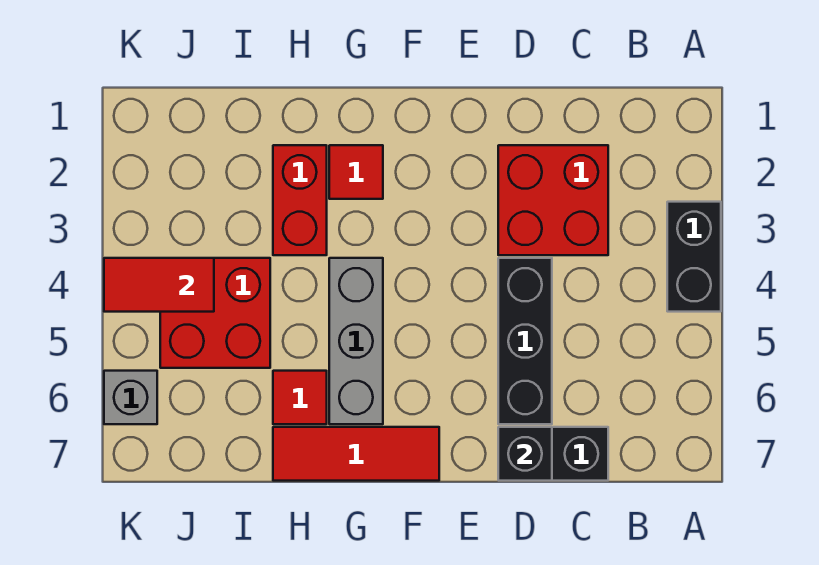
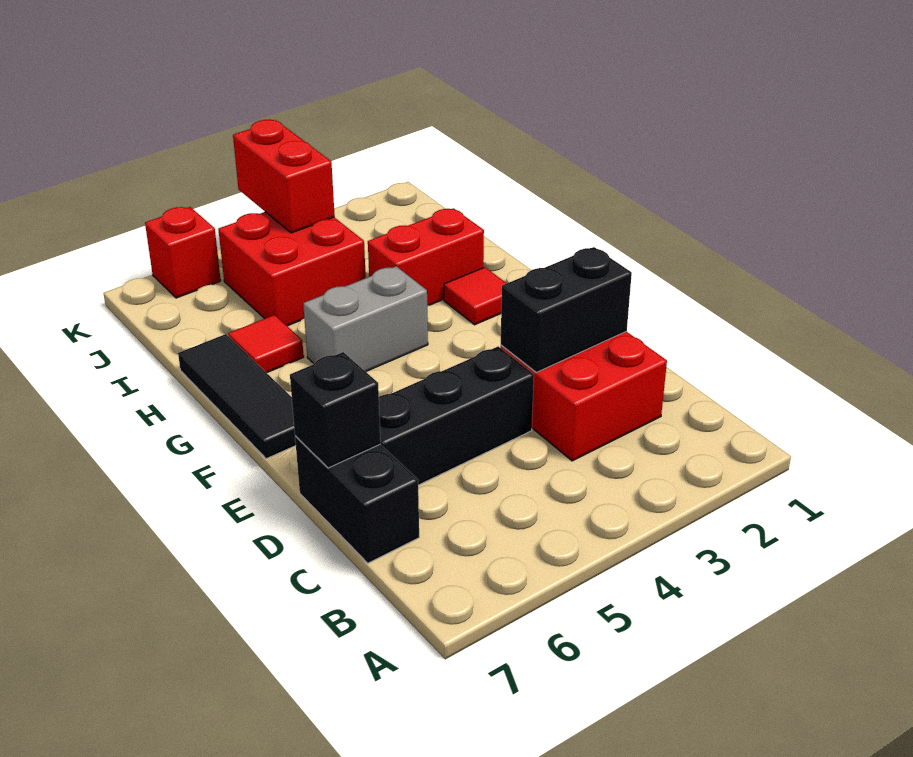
black 1x2 brick [667,202,721,312] -> black 1x2 brick moved to [501,247,632,372]
red 1x3 tile [273,427,439,481] -> black 1x3 tile [178,334,296,459]
grey 1x3 brick [329,258,383,424] -> grey 1x2 brick [303,266,428,372]
red 1x2 tile [104,258,214,312] -> red 1x2 brick [233,120,335,233]
grey 1x1 brick [104,371,157,424] -> red 1x1 brick [145,207,221,298]

